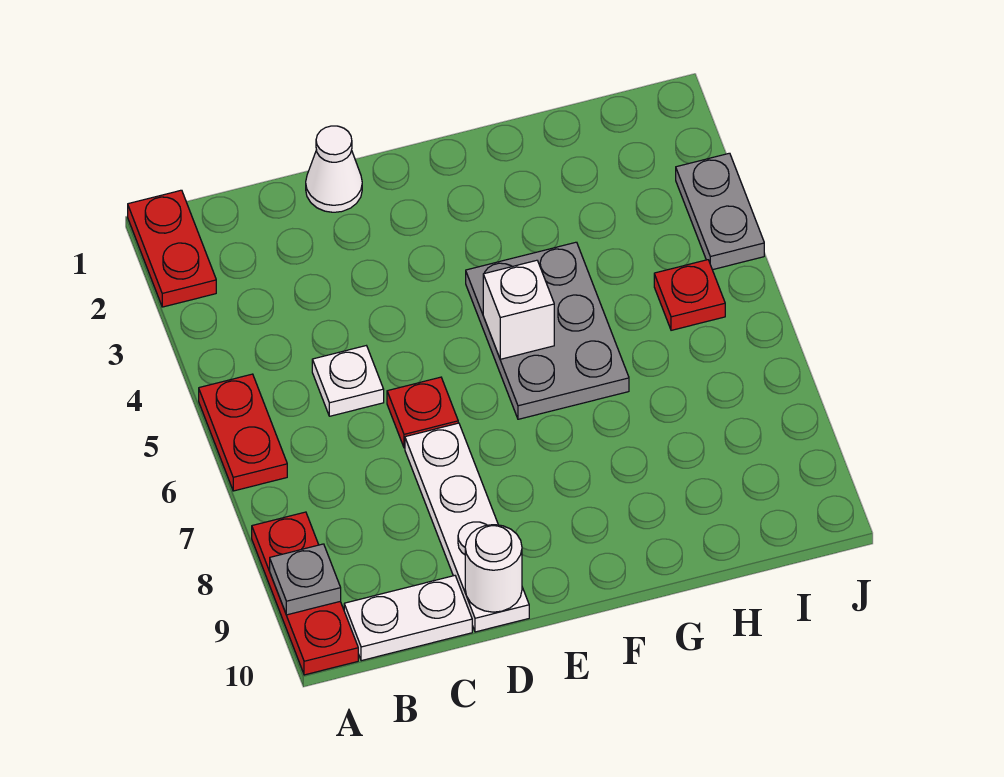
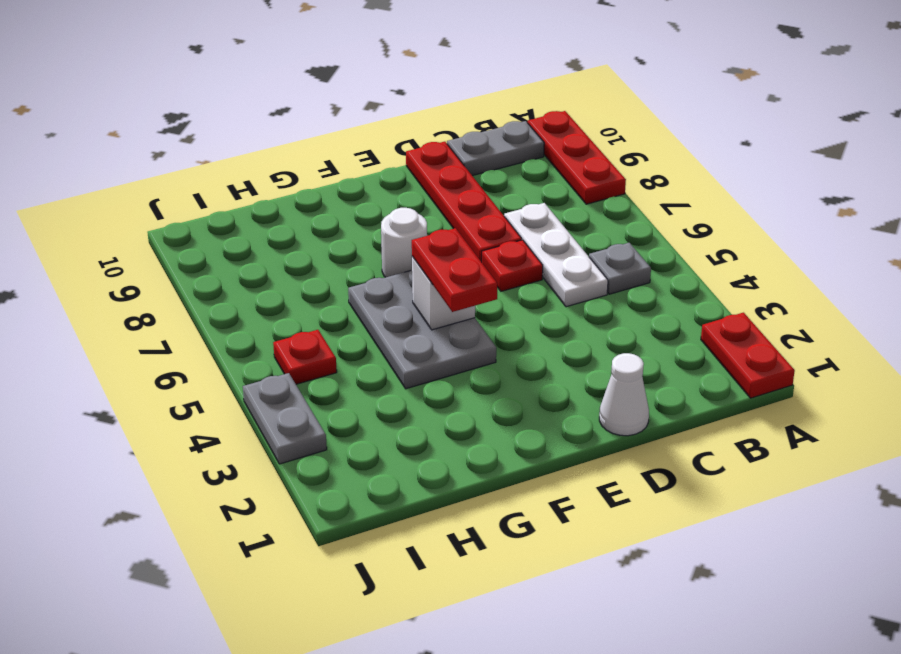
red 1x2 plate [199,374,287,491] -> red 1x2 plate moved to [412,228,497,312]
grey 1x1 plate [270,544,341,615] -> grey 1x1 plate moved to [589,243,651,294]
white 1x2 plate [344,576,472,661] -> grey 1x2 plate [447,121,544,176]
white 1x1 plate [312,346,384,416] -> white 1x3 plate [504,203,608,307]
white 1x4 plate [405,423,529,632] -> red 1x4 plate [406,142,522,262]
white 1x1 round brick [465,525,522,612] -> white 1x1 round brick moved to [381,208,427,277]

